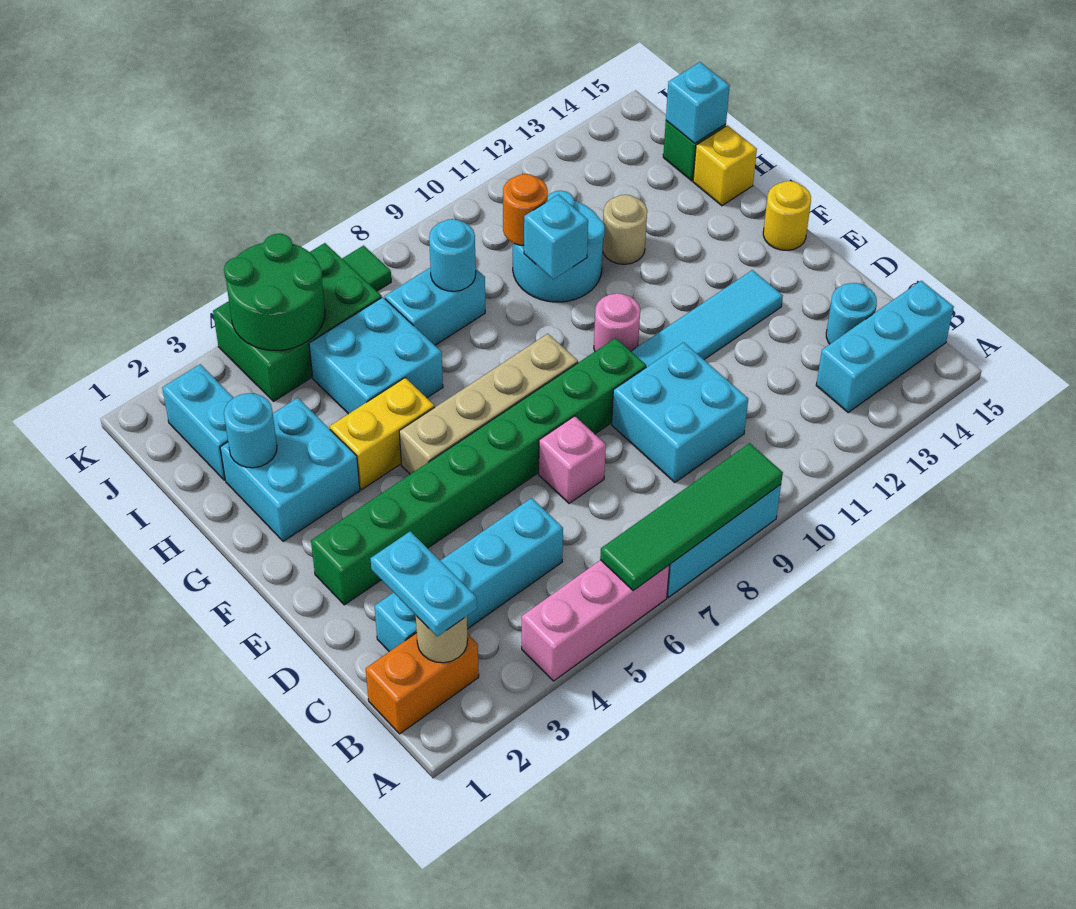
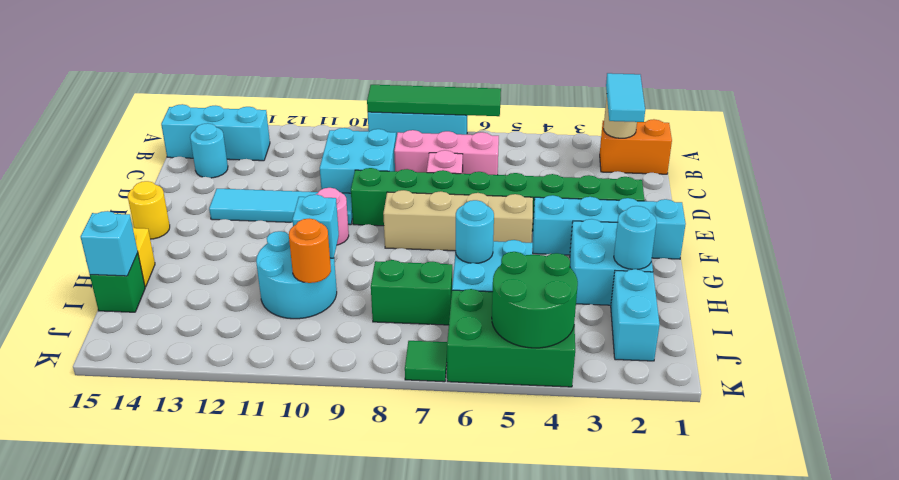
pink 1x3 brick [522,560,670,681] -> pink 1x3 brick moved to [394,130,499,175]
cyan 1x2 plate [370,531,477,637] -> cyan 1x2 tile [606,73,645,122]
cyan 1x4 brick [375,498,563,652] -> cyan 1x4 brick moved to [533,195,686,259]
yellow 1x2 brick [330,378,435,489] -> none
tan 1x1 round brick [603,195,647,264] -> none
cyan 1x2 brick [385,268,485,345] -> green 1x2 brick [371,260,452,325]
cyan 1x1 round brick [429,219,476,291] -> cyan 1x1 round brick moved to [456,200,494,263]

